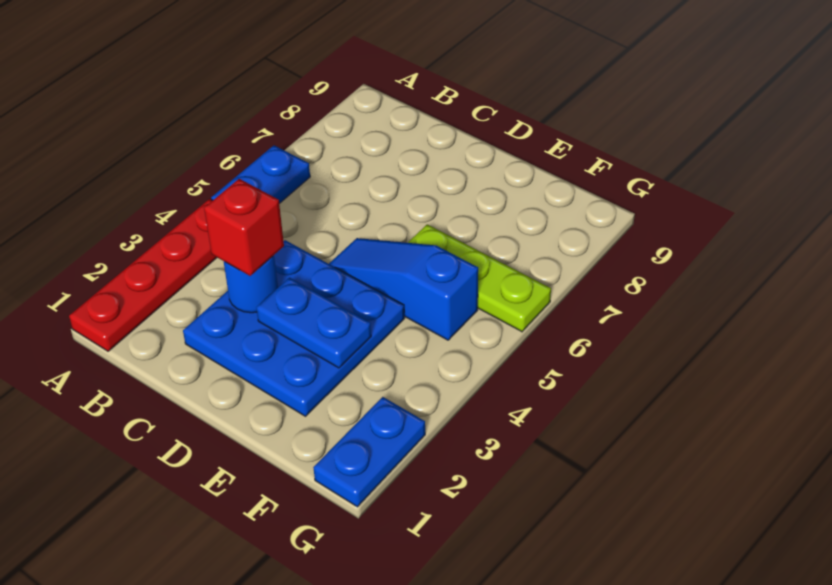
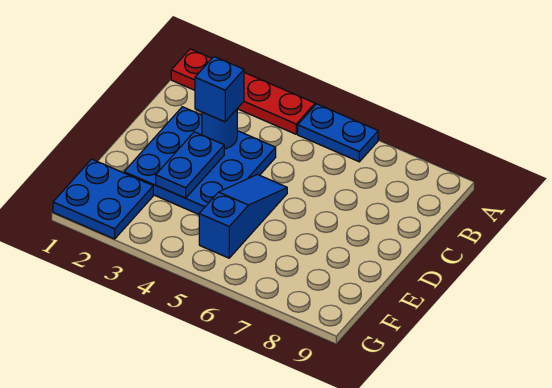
red 1x1 brick [204,179,284,276] -> blue 1x1 brick [195,57,244,122]
lime 1x3 plate [408,224,551,332] -> none
blue 1x2 plate [313,397,425,507] -> blue 2x2 plate [53,159,153,239]

